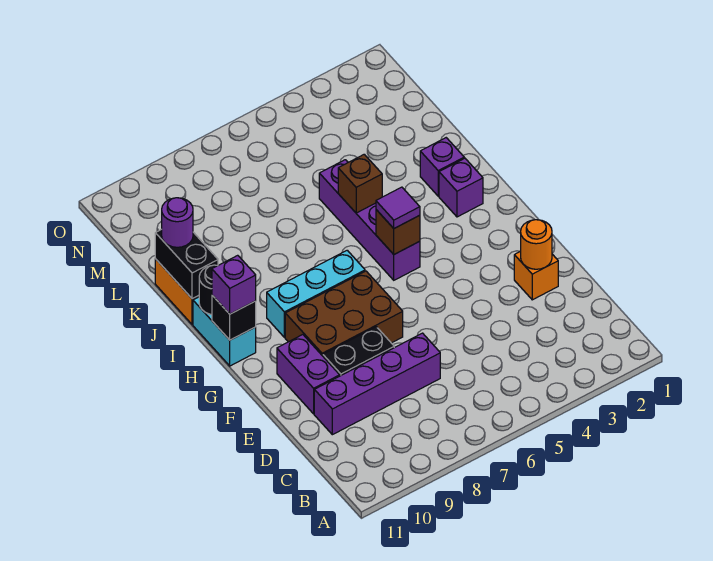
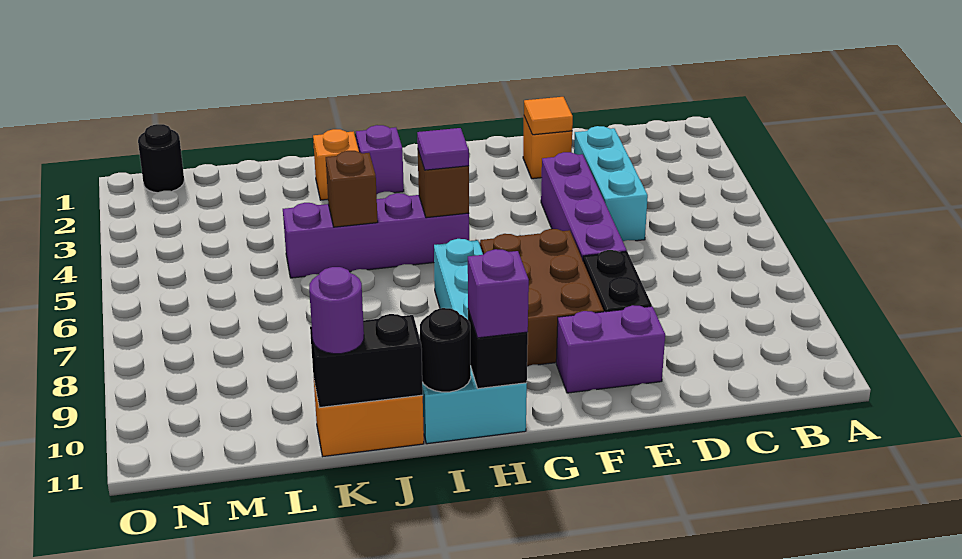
none -> cyan 1x3 brick [574,126,648,241]
purple 1x4 brick [314,333,440,435] -> purple 1x4 brick moved to [541,152,627,260]
orange 1x1 round brick [521,220,552,269] -> orange 1x1 tile [524,97,573,135]
purple 1x1 brick [420,138,464,196] -> orange 1x1 brick [313,129,359,200]
none -> black 1x1 round brick [138,124,184,193]

